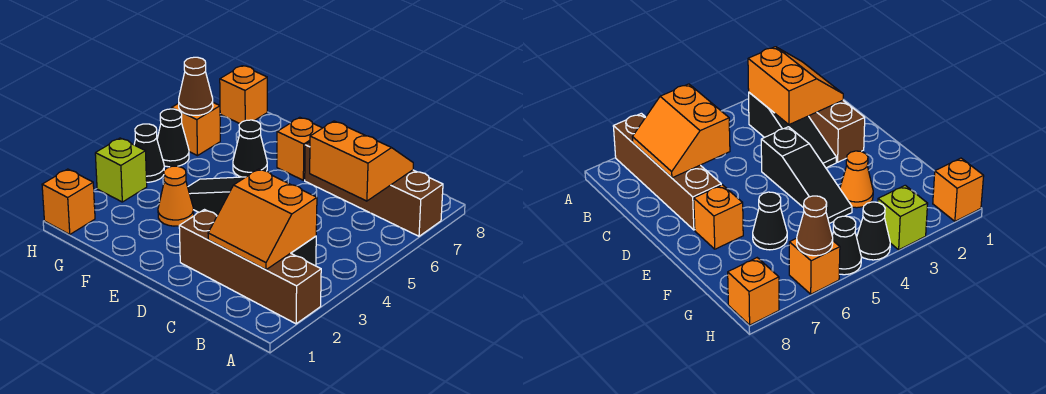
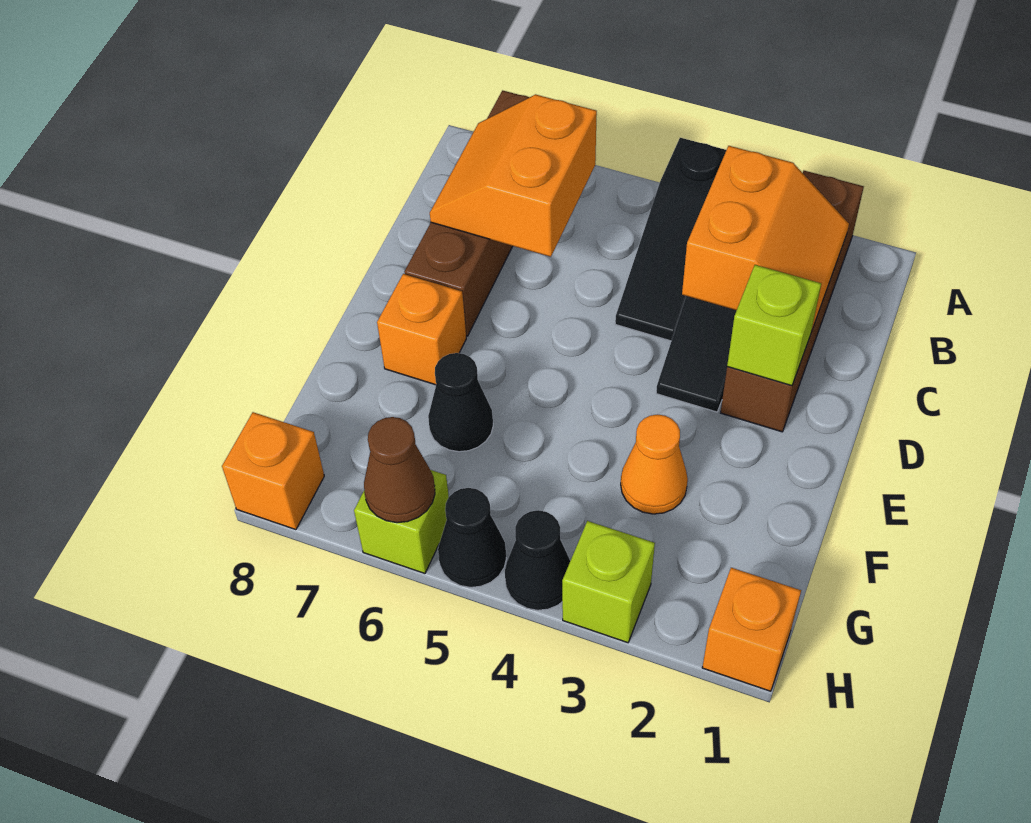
none -> lime 1x1 brick [727,265,821,386]
black 1x3 slope [188,177,245,215] -> black 1x3 slope moved to [615,138,726,341]
orange 1x1 brick [171,103,220,156] -> lime 1x1 brick [354,470,449,574]

